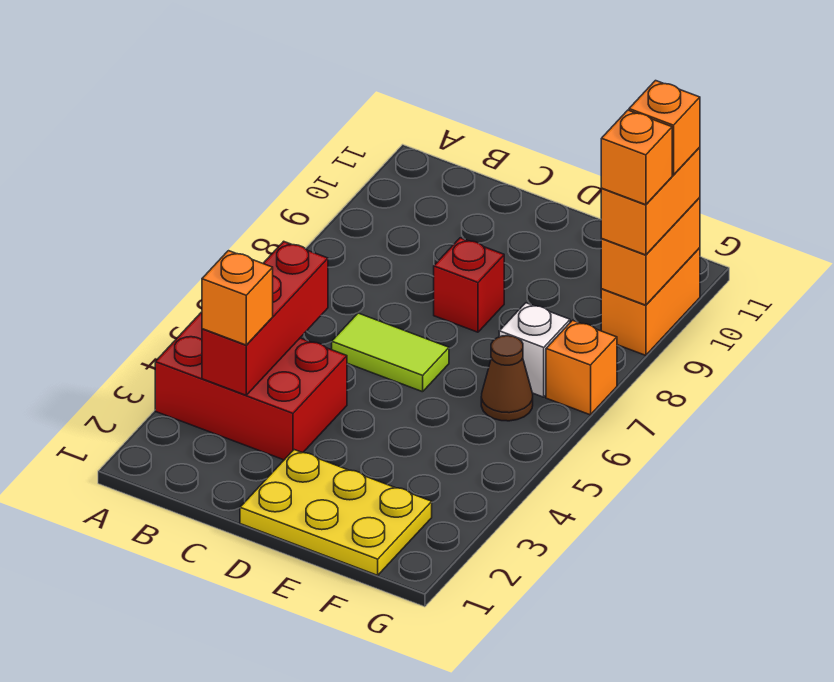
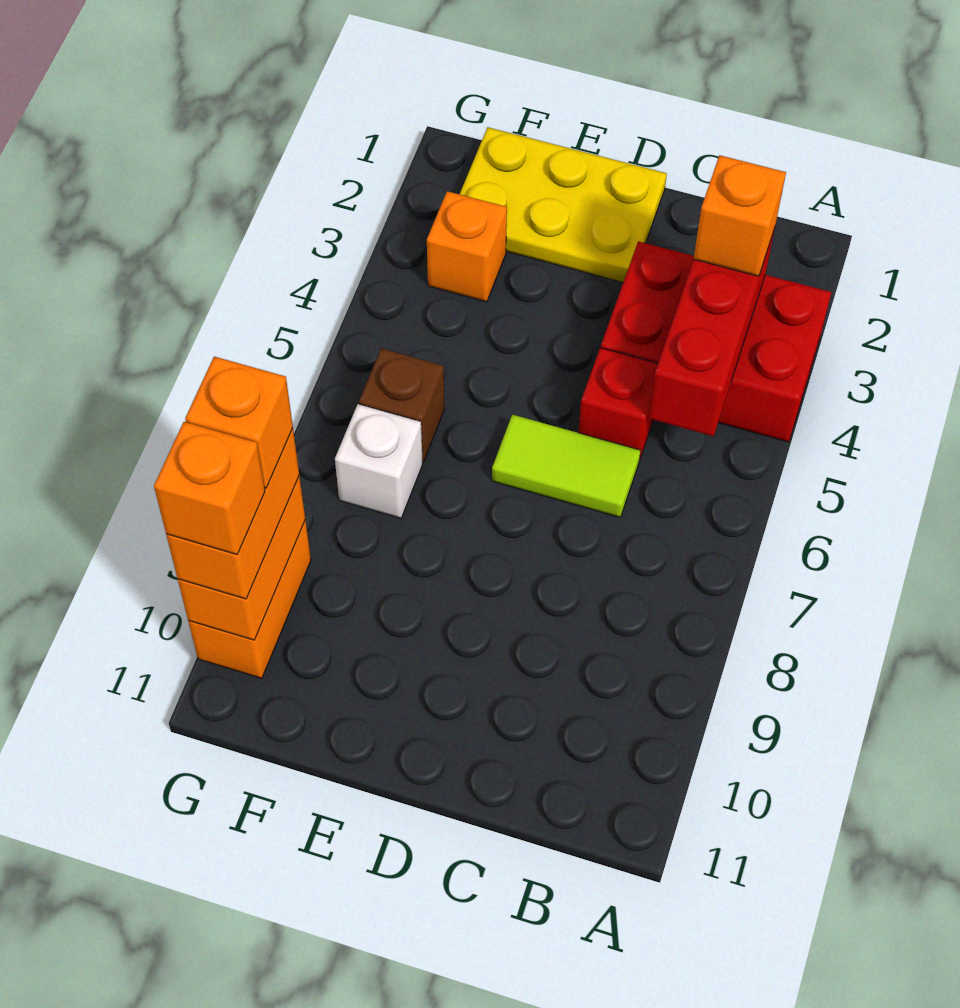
red 1x1 brick [434,238,504,332] -> red 1x1 brick moved to [578,348,658,461]
brown 1x1 cone [481,336,533,421] -> brown 1x1 brick [359,348,444,462]
orange 1x1 brick [546,320,617,415] -> orange 1x1 brick moved to [427,191,507,302]

